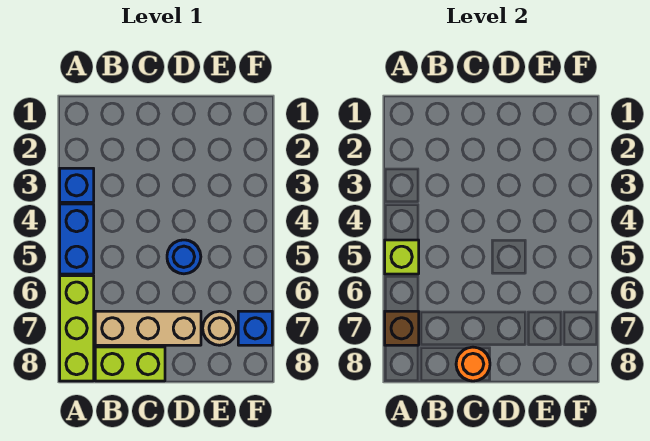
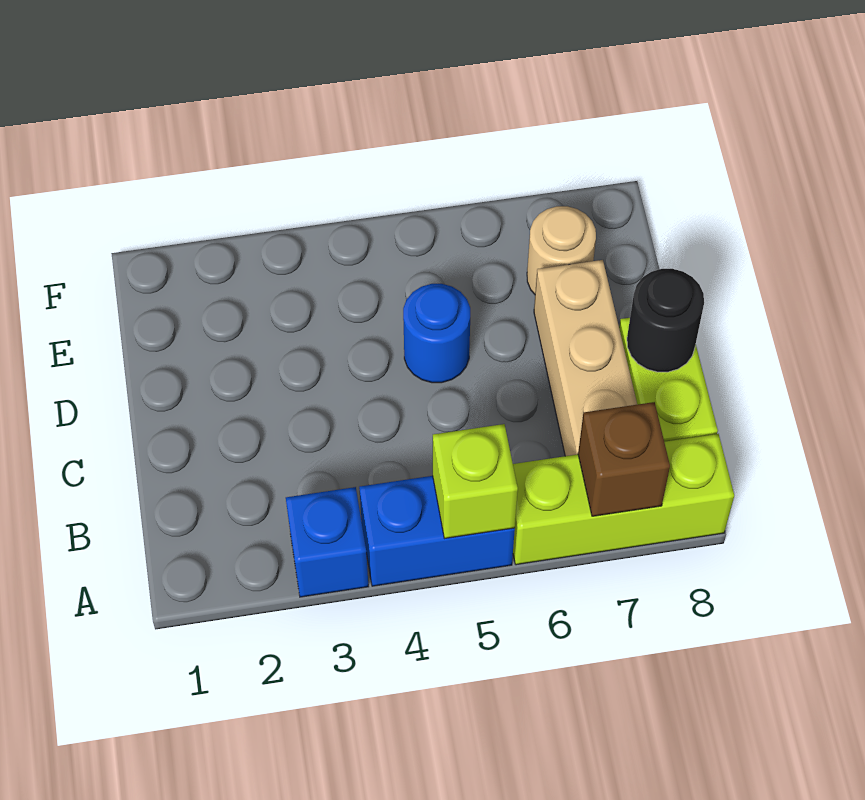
orange 1x1 round brick [456,347,490,381] -> black 1x1 round brick [627,269,704,372]
blue 1x1 brick [238,311,272,345] -> none

